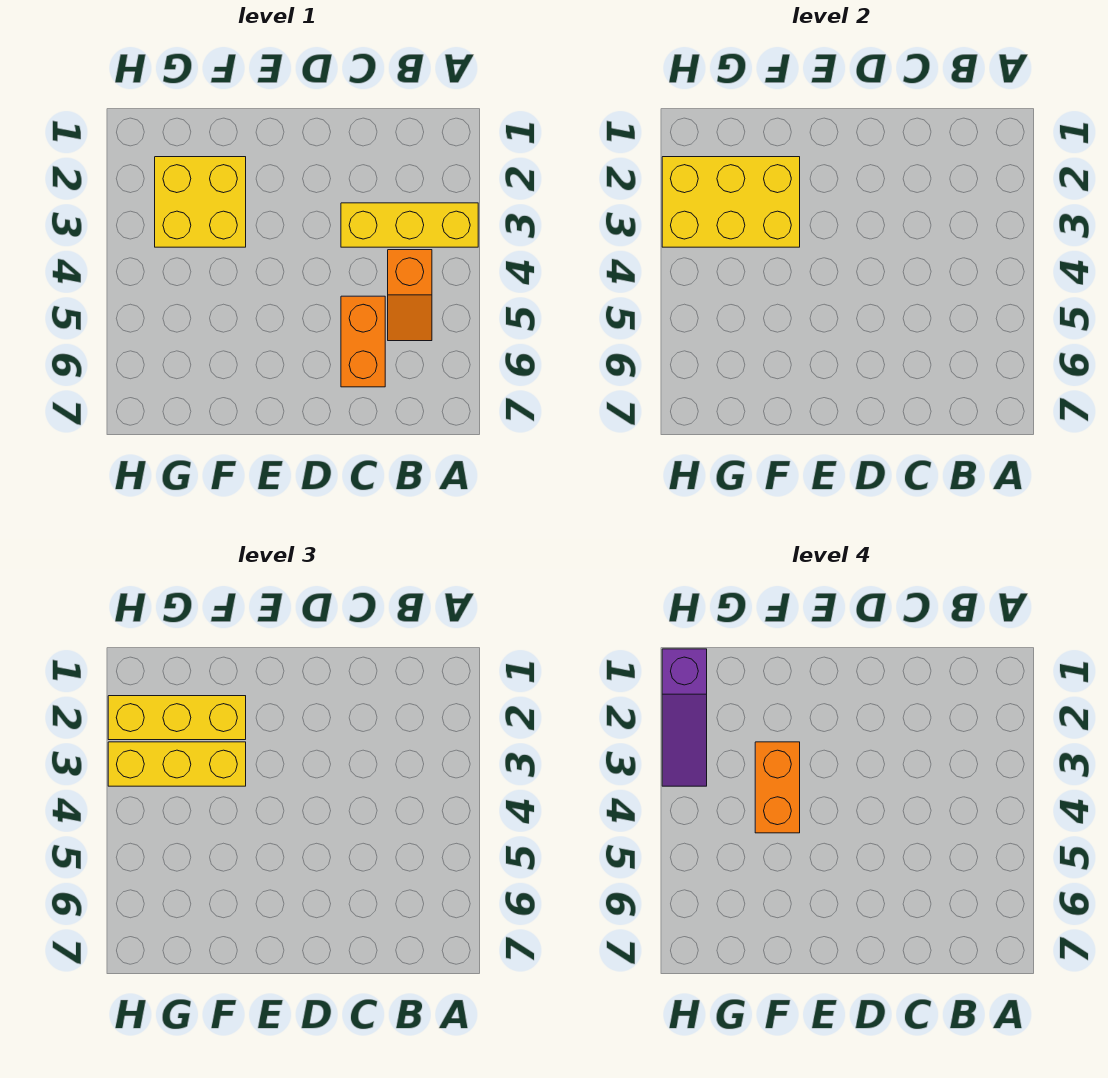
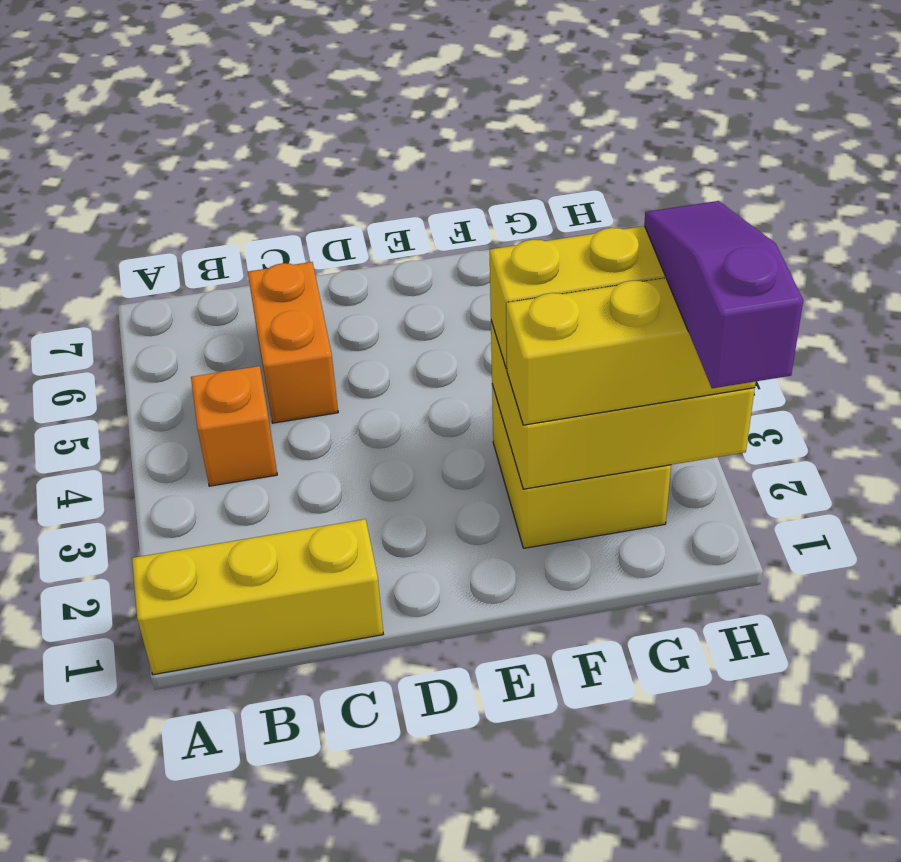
yellow 1x3 brick [341,203,478,247] -> yellow 1x3 brick moved to [132,519,383,675]
orange 1x2 brick [755,742,800,833] -> none

